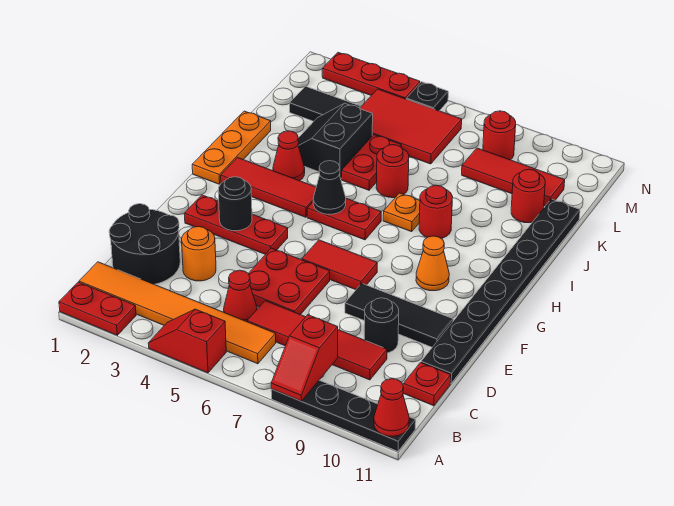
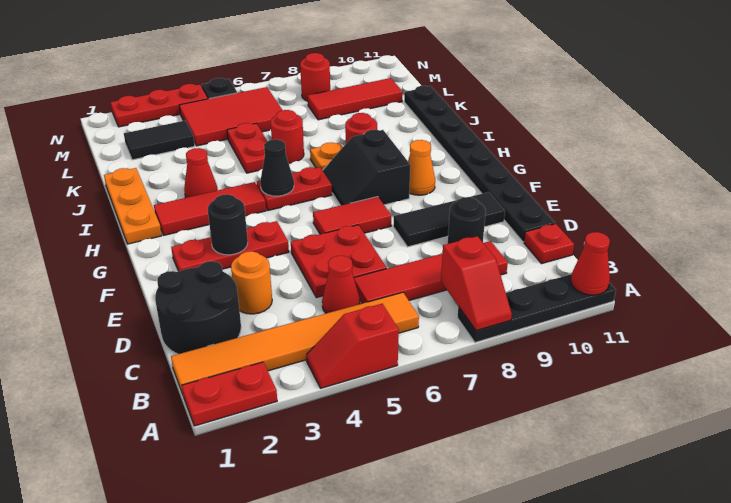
black 2x2 slope [298,103,373,179] -> black 2x2 slope moved to [322,130,410,206]
red 1x1 round brick [511,169,545,223] -> none

